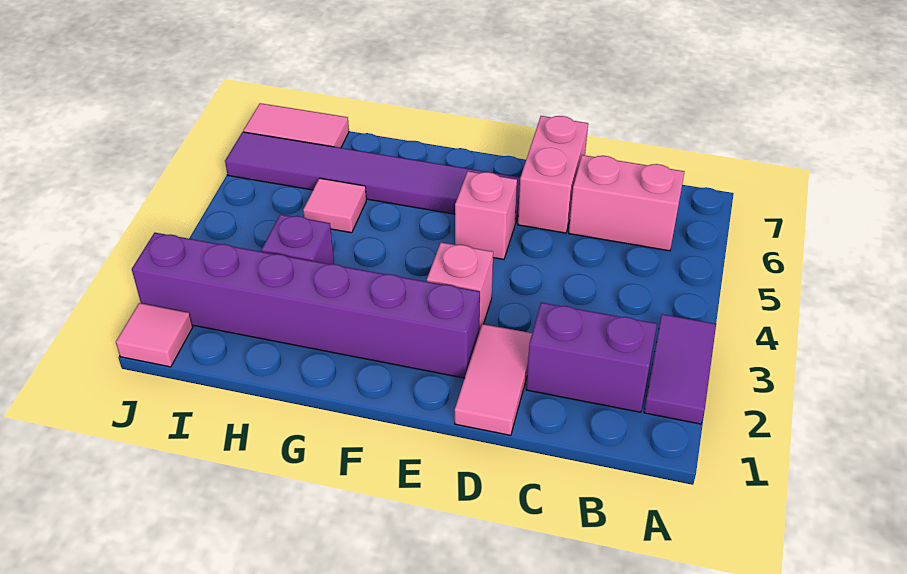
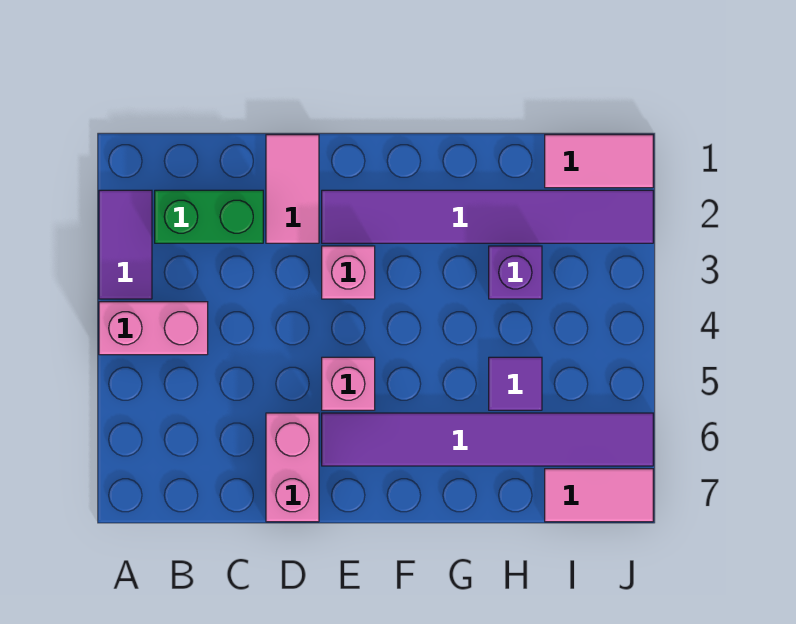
purple 1x2 brick [526,303,657,412] -> green 1x2 brick [155,190,263,243]
pink 1x2 brick [569,155,684,251] -> pink 1x2 brick moved to [99,302,208,355]
purple 1x6 brick [132,233,480,378] -> purple 1x6 tile [322,190,653,243]
pink 1x1 tile [303,178,366,233] -> purple 1x1 tile [489,357,542,410]
pink 1x1 tile [116,303,193,367] -> pink 1x2 tile [545,135,653,188]

